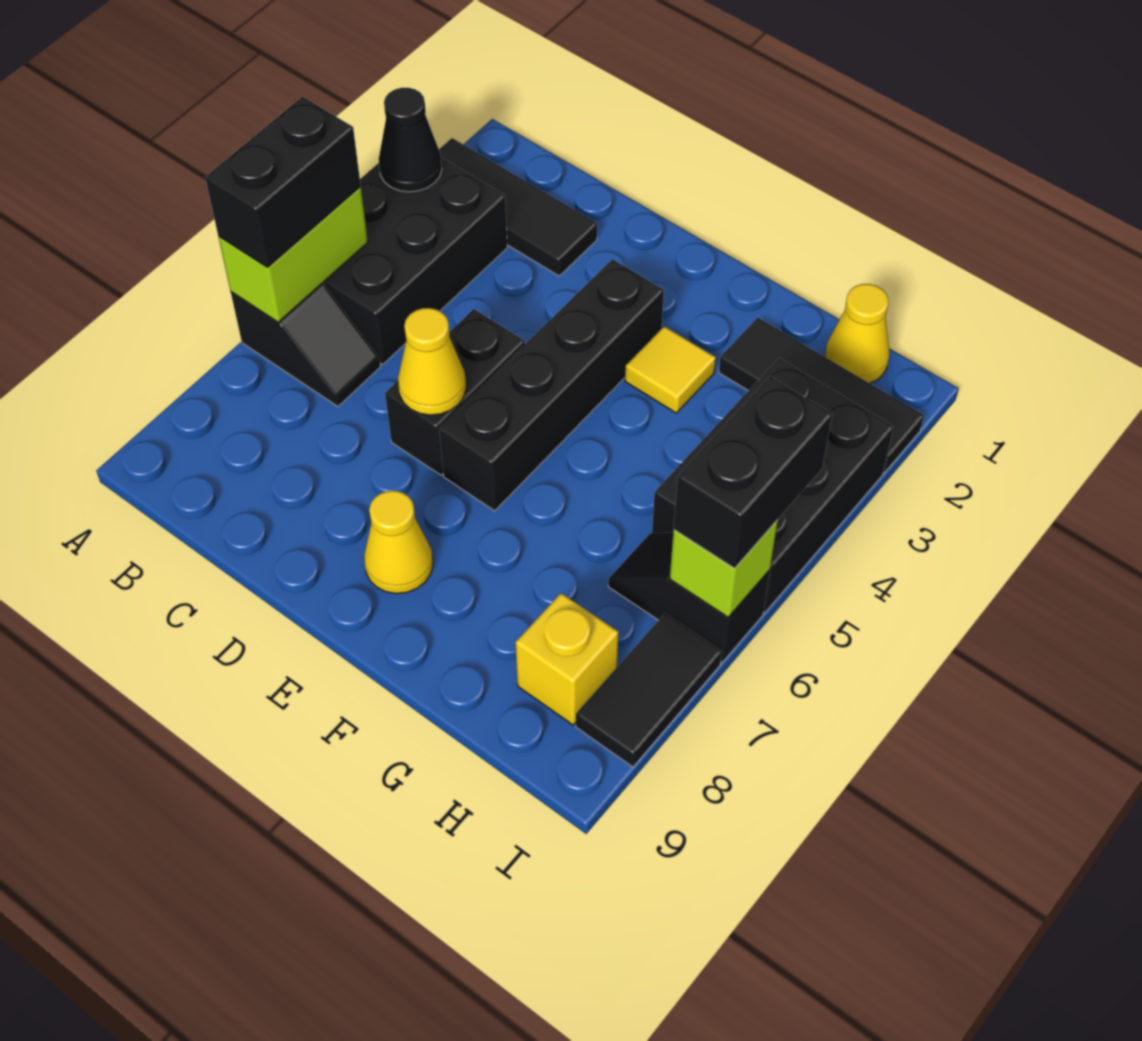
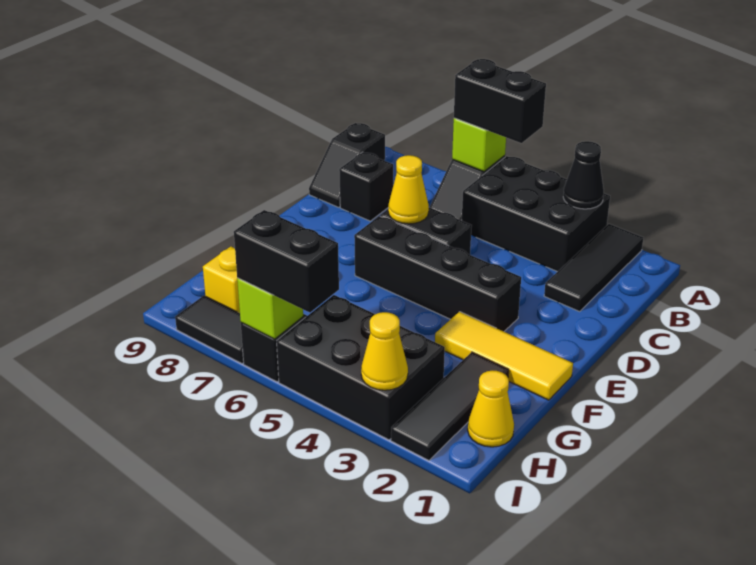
lime 1x2 brick [219,187,368,322] -> lime 1x1 brick [452,118,506,172]
none -> black 1x2 slope [309,123,385,207]
none -> black 1x1 brick [339,152,393,221]
yellow 1x1 cone [364,491,433,594] -> yellow 1x1 cone moved to [361,312,408,390]
yellow 1x1 tile [625,326,716,413] -> yellow 1x3 tile [435,312,573,400]

